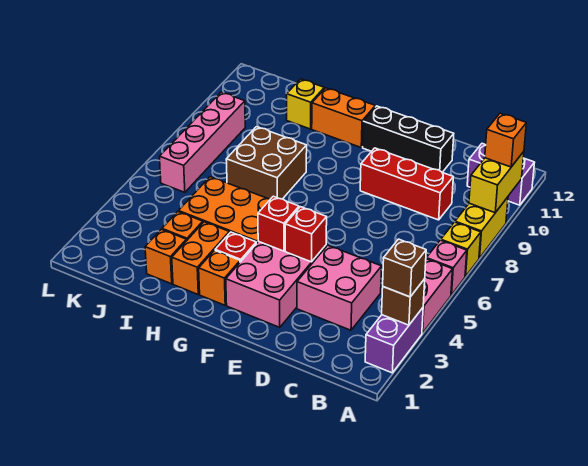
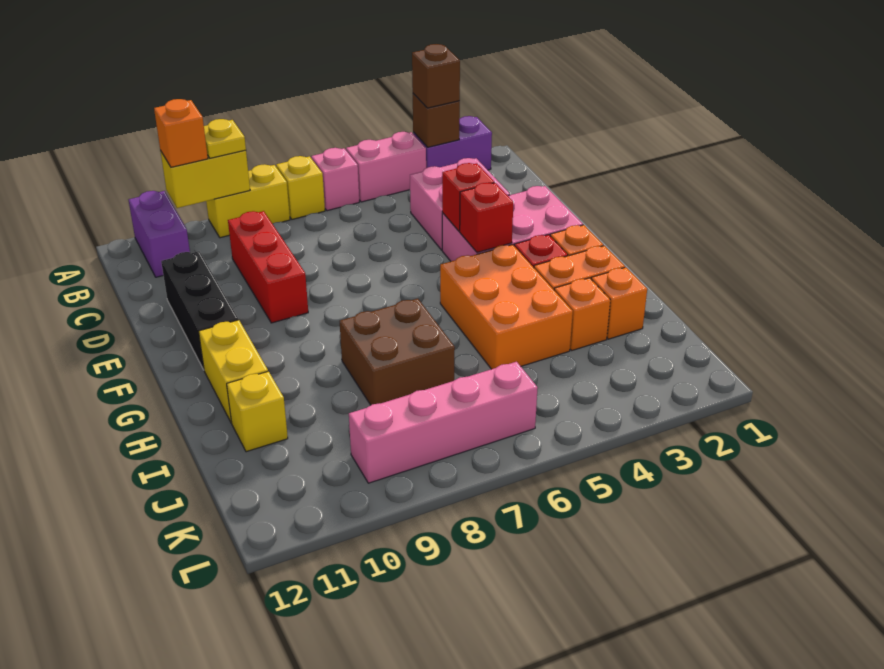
none -> yellow 1x1 plate [204,119,246,158]
orange 1x2 brick [312,88,375,147] -> yellow 1x2 brick [199,320,268,423]

